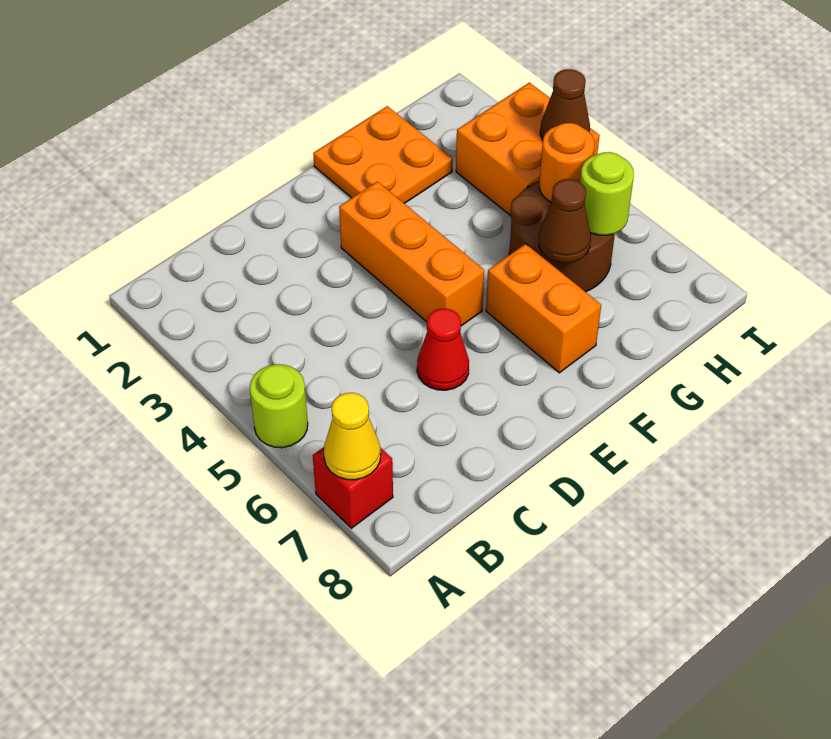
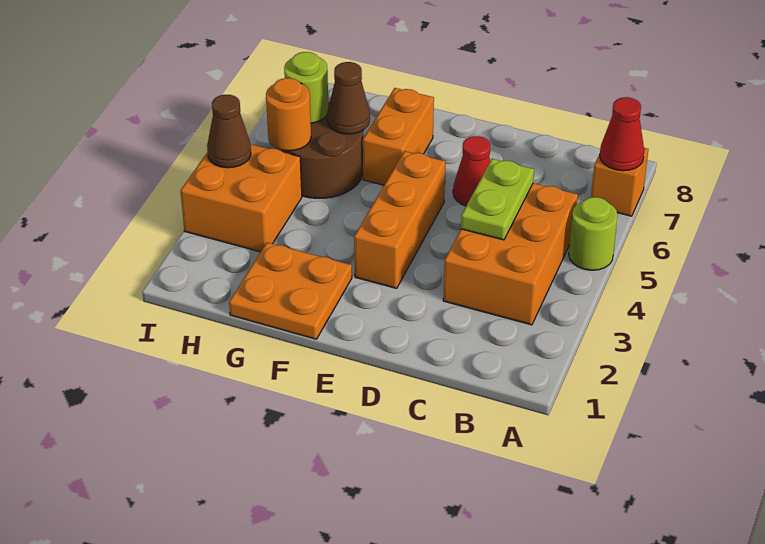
red 1x1 brick [313,447,393,528] -> orange 1x1 brick [591,148,648,216]
yellow 1x1 cone [324,393,381,480] -> red 1x1 cone [600,97,644,171]
none -> orange 2x3 brick [443,183,578,325]
none -> lime 1x2 plate [461,159,534,240]

